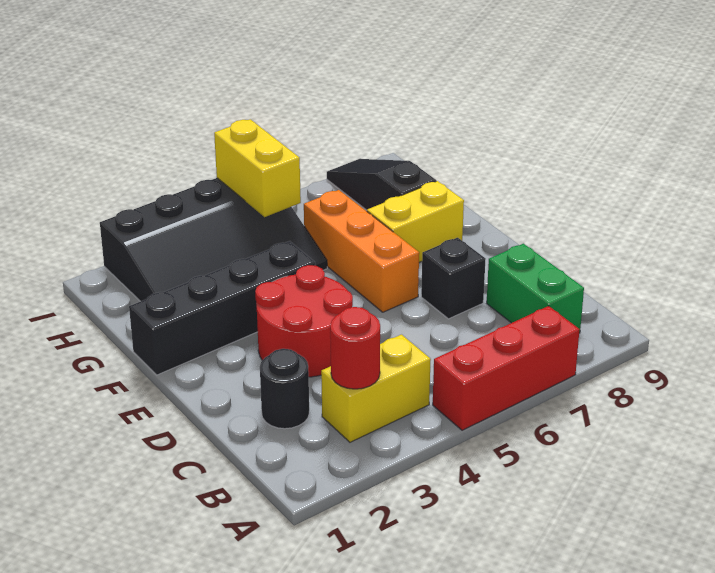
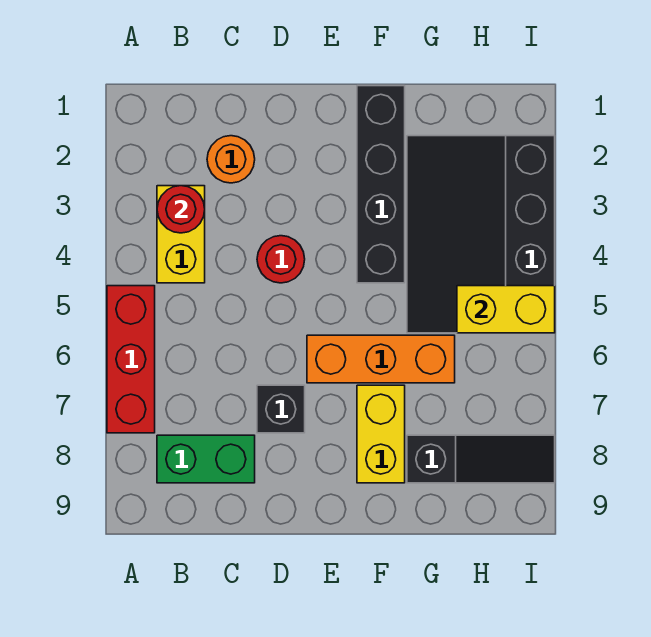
black 1x1 round brick [260,349,309,429] -> orange 1x1 round brick [207,136,255,183]
red 2x2 round brick [255,265,353,377] -> red 1x1 round brick [257,236,305,283]

